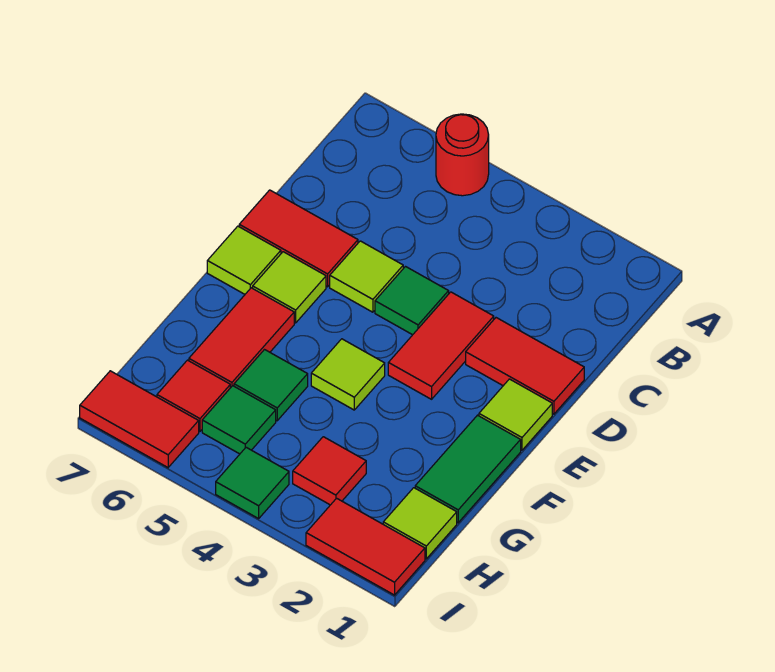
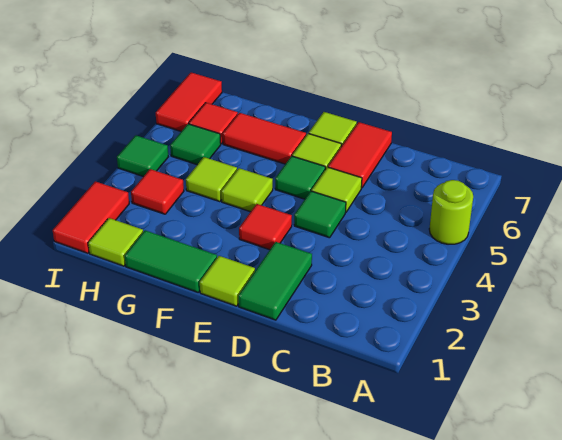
red 1x1 round brick [436,114,489,196] -> lime 1x1 round brick [429,180,473,244]
red 1x2 tile [466,318,584,414] -> green 1x2 tile [238,242,312,320]
red 1x2 tile [388,292,494,399] -> red 1x1 tile [239,204,292,250]
none -> lime 1x1 tile [186,157,237,202]
green 1x1 tile [234,350,308,421] -> green 1x1 tile moved to [275,156,325,199]

